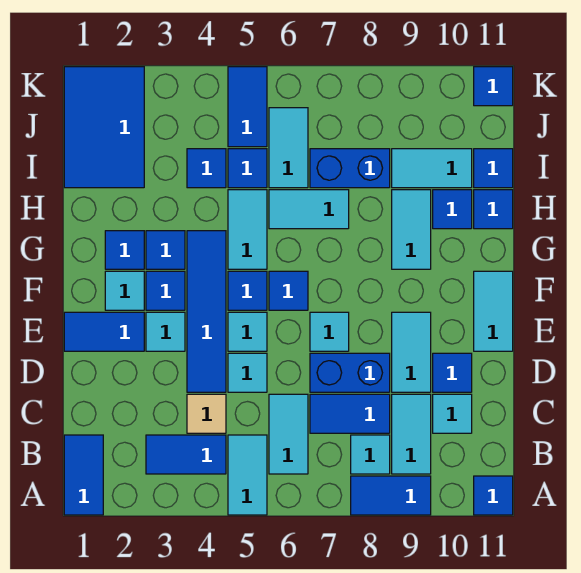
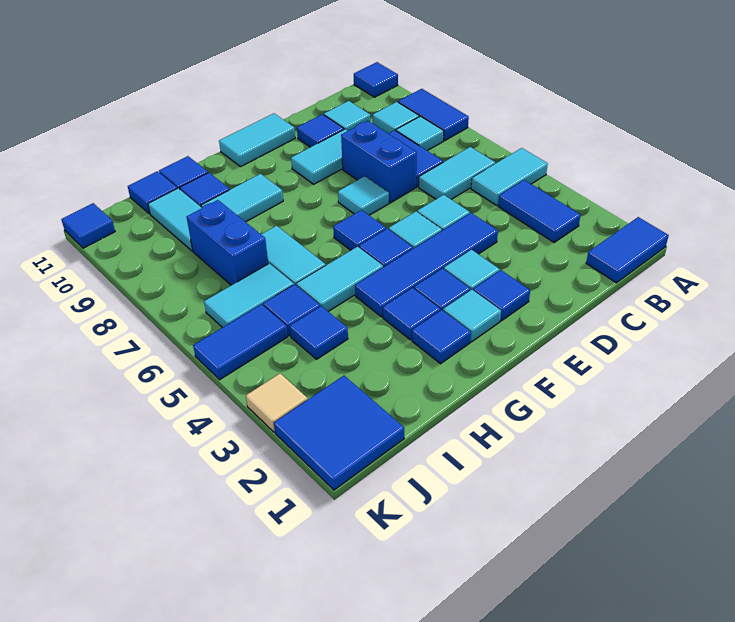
cyan 1x2 tile [392,394,431,474] -> cyan 1x1 tile [373,102,419,134]
tan 1x1 tile [187,394,226,433] -> tan 1x1 tile moved to [246,373,308,432]
blue 1x2 tile [64,312,144,351] -> blue 1x1 tile [473,270,530,321]
blue 2x3 tile [64,67,144,188] -> blue 2x2 tile [274,376,404,490]

